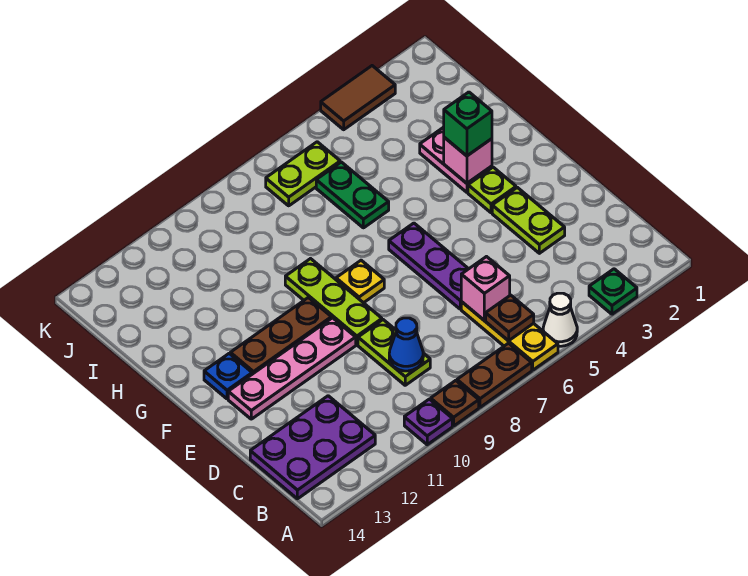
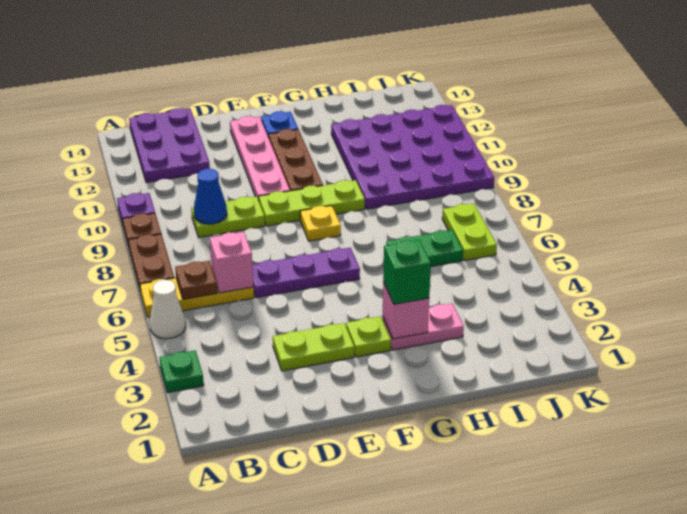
none -> purple 4x4 plate [331,105,494,209]
brown 1x2 tile [321,66,395,130] -> none

